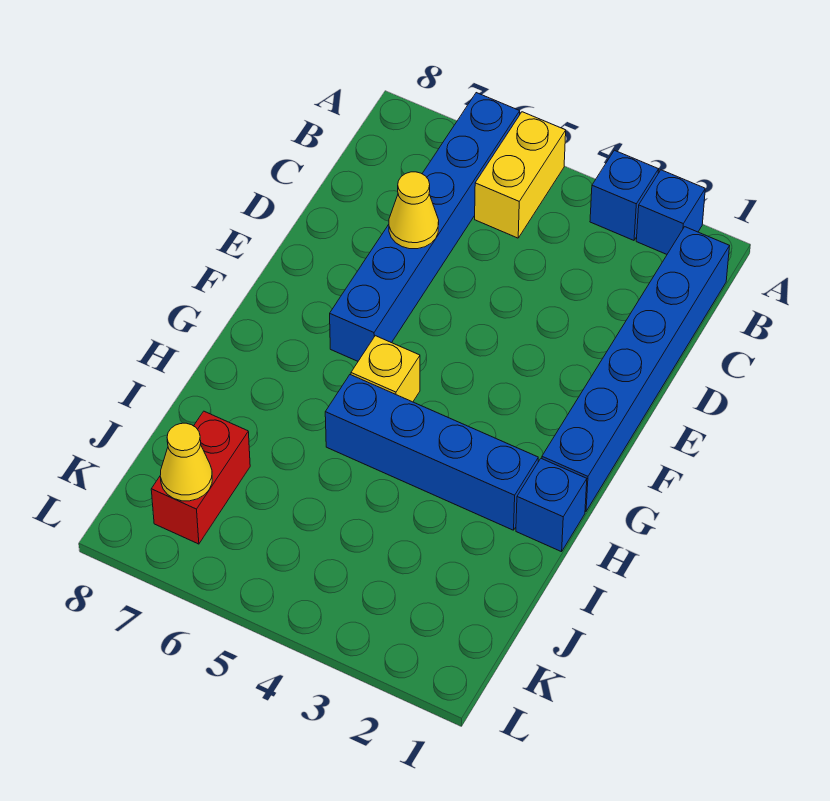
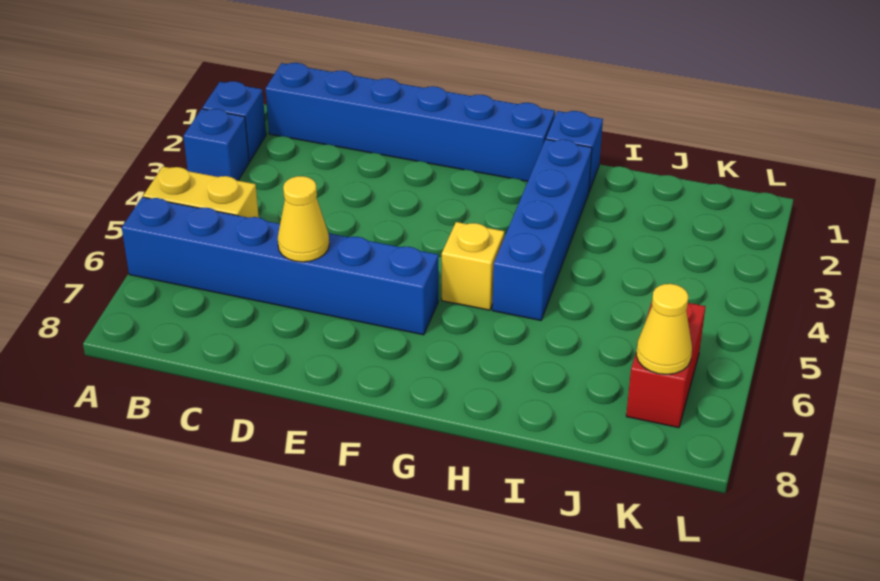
red 1x2 brick [151,411,250,544] -> red 1x2 brick turned to [626,302,706,428]

